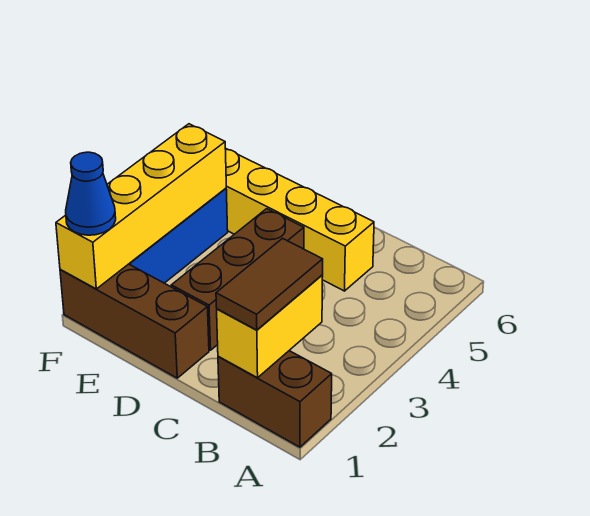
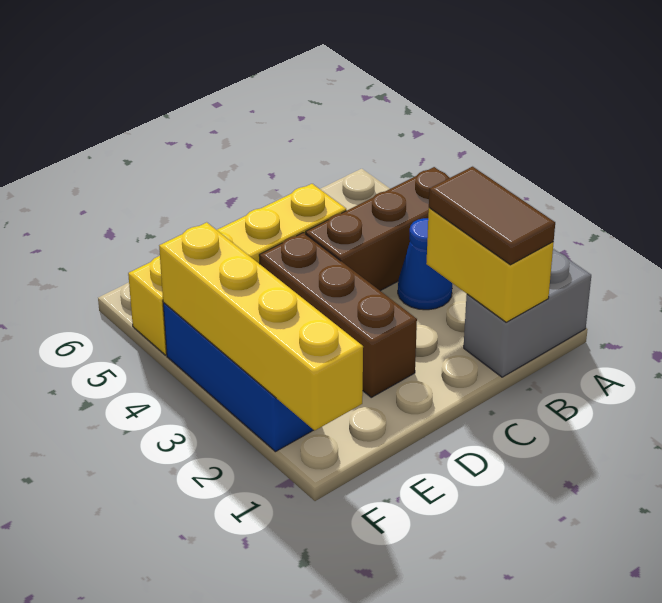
brown 1x2 brick [218,351,332,447] -> grey 1x2 brick [464,249,591,377]
brown 1x3 brick [60,264,209,378] -> brown 1x3 brick moved to [306,167,450,291]
blue 1x1 cone [66,152,116,235] -> blue 1x1 cone moved to [398,218,452,310]

